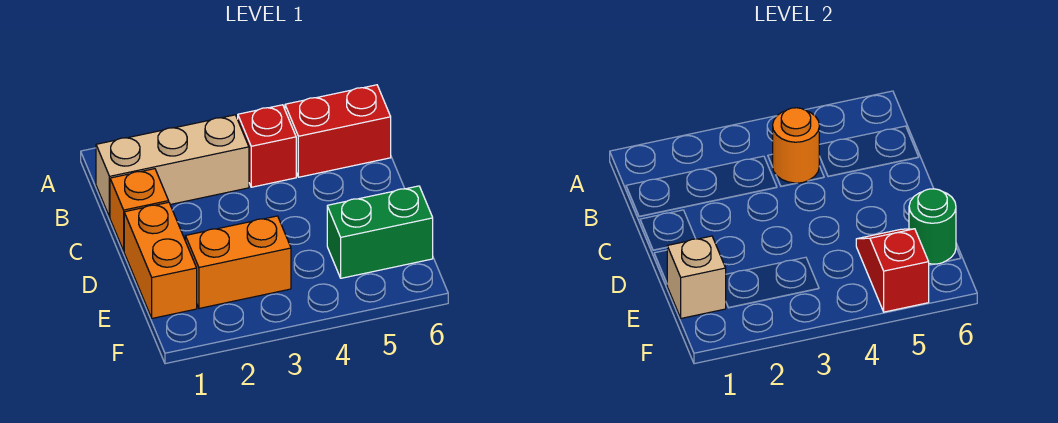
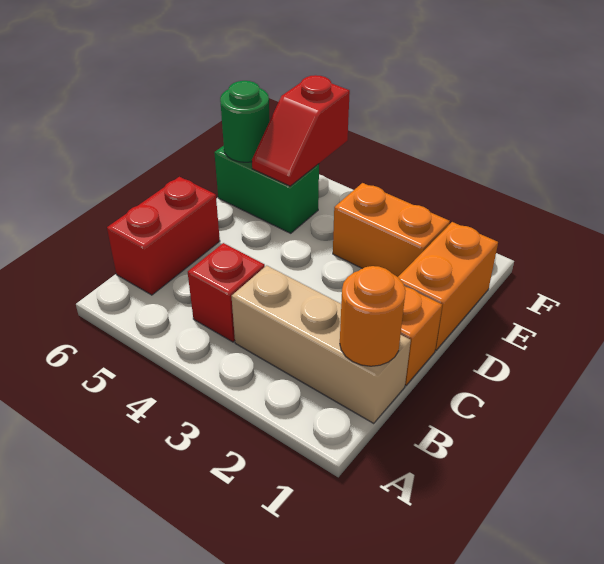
orange 1x1 round brick [772,108,820,183] -> orange 1x1 round brick moved to [340,266,406,366]
red 1x2 brick [285,85,391,177] -> red 1x2 brick turned to [107,177,220,295]
tan 1x1 brick [667,236,726,318] -> none

